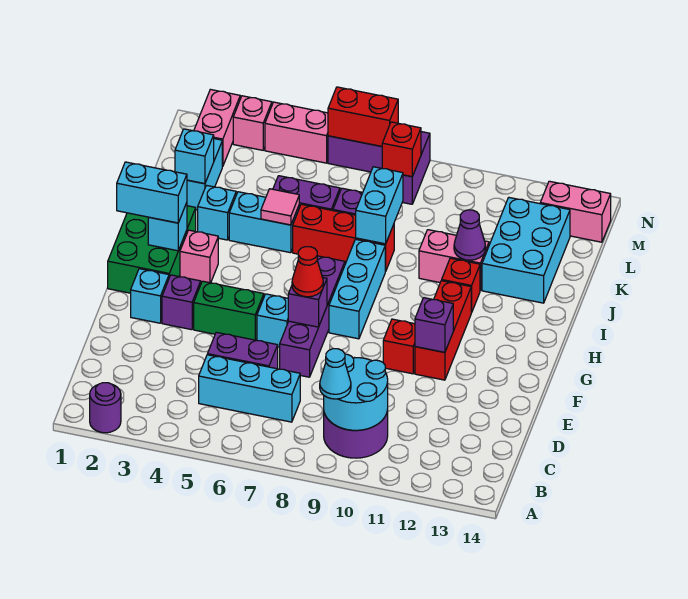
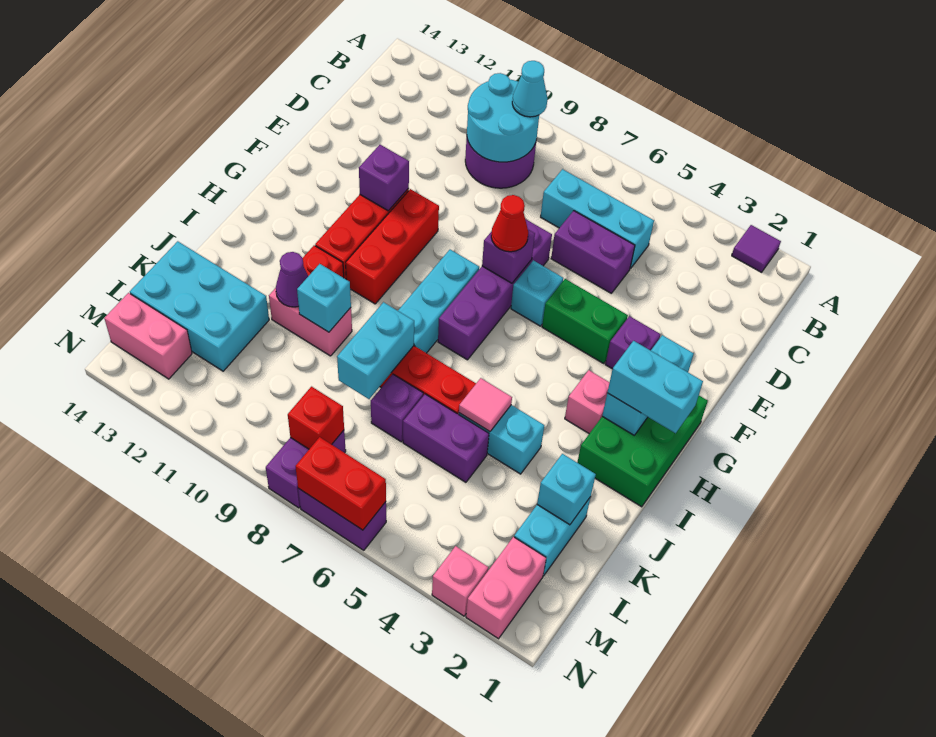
purple 1x1 round brick [90,383,121,433] -> purple 1x1 tile [732,225,781,272]
red 1x1 brick [383,319,415,374] -> red 1x3 brick [346,189,439,304]
cyan 1x1 brick [198,185,236,240] -> cyan 1x1 brick moved to [297,264,351,332]
cyan 2x3 brick [482,198,570,303] -> cyan 2x3 brick turned to [130,241,269,371]
pink 1x2 brick [265,102,328,163] -> none

